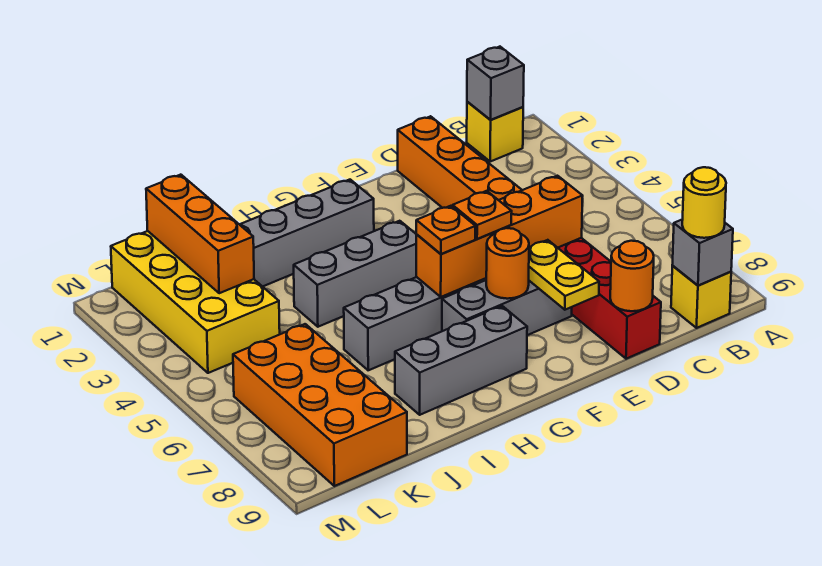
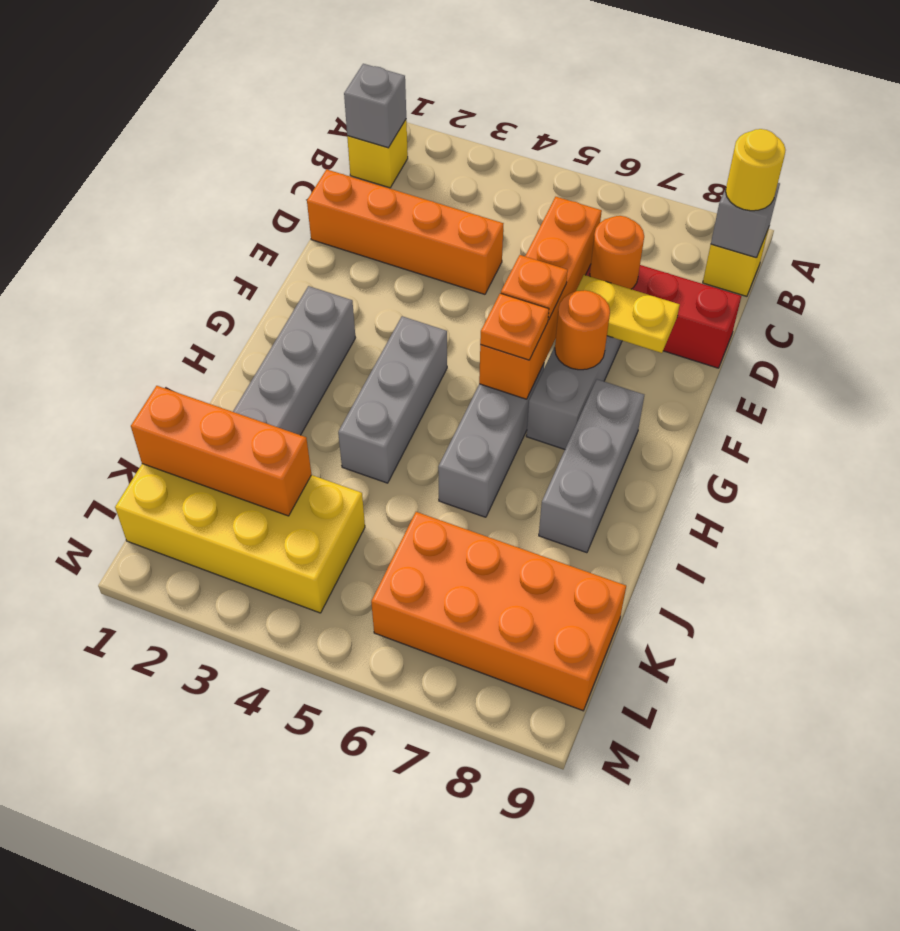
orange 1x1 round brick [610,241,654,311] -> orange 1x1 round brick moved to [590,216,644,289]

